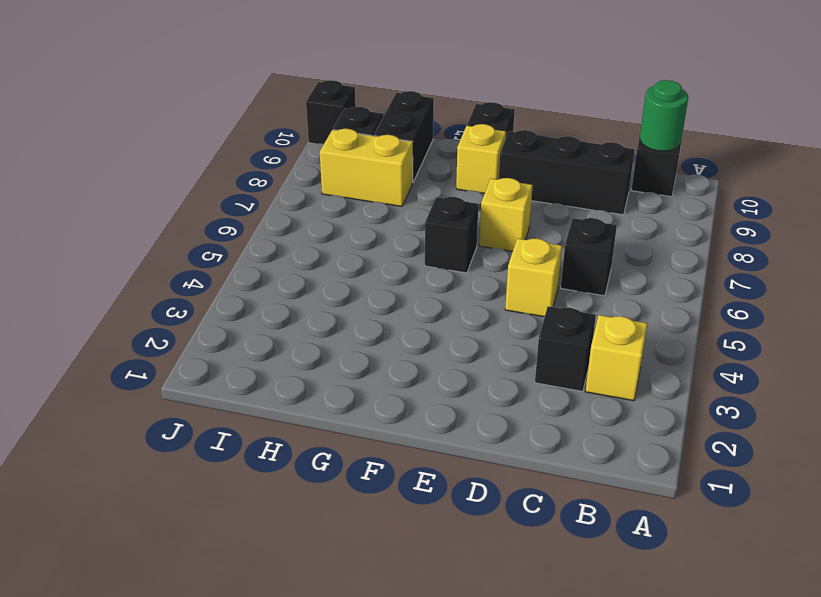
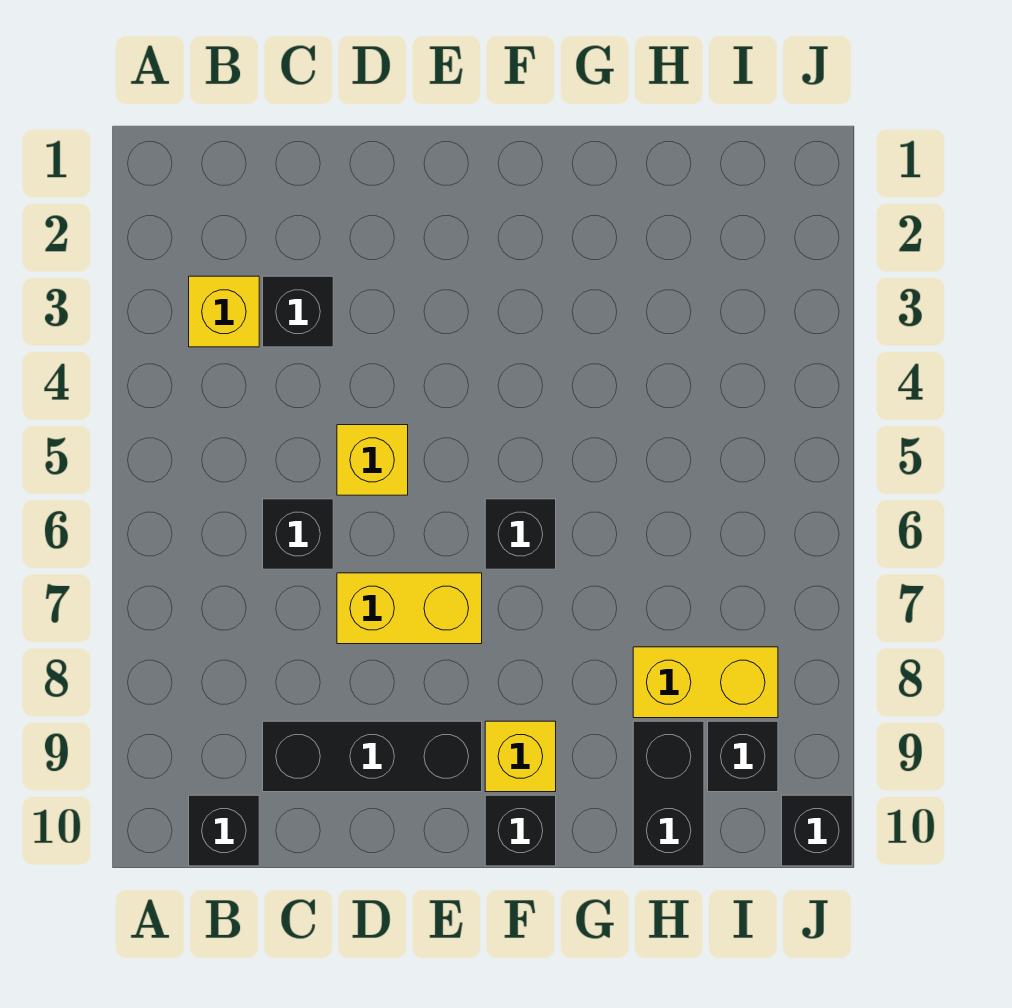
green 1x1 round brick [640,80,688,151] -> none
yellow 1x1 brick [479,178,533,251] -> yellow 1x2 brick [337,573,482,644]

